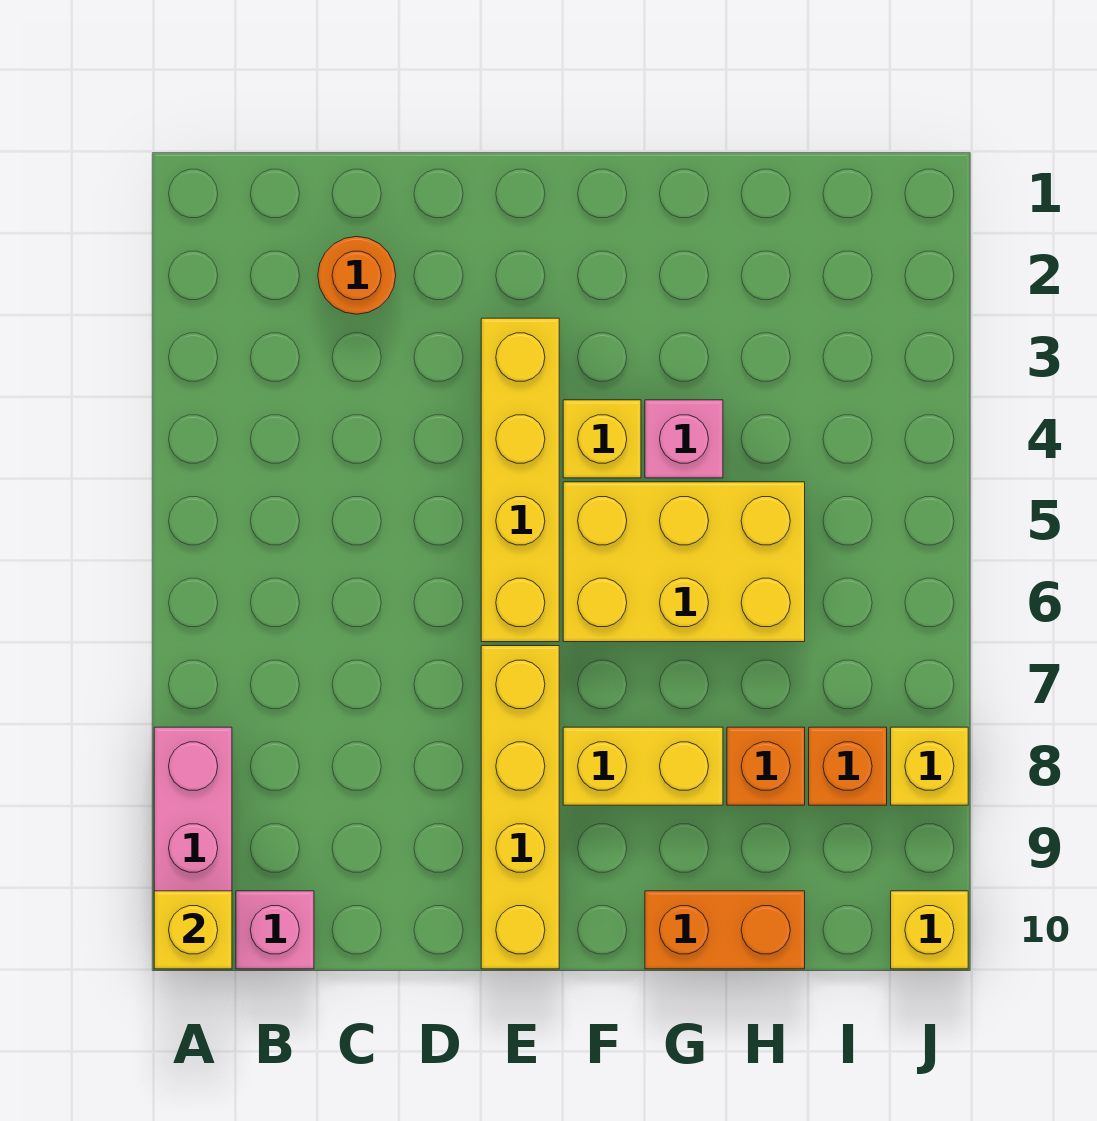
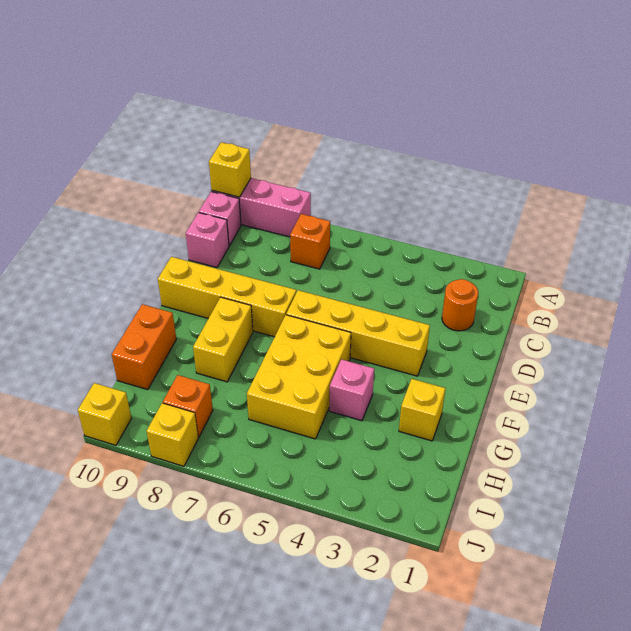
none -> pink 1x1 brick [186,213,229,268]
yellow 1x1 brick [563,400,641,478] -> yellow 1x1 brick moved to [399,379,445,441]
orange 1x1 brick [727,727,805,805] -> orange 1x1 brick moved to [290,214,330,269]

